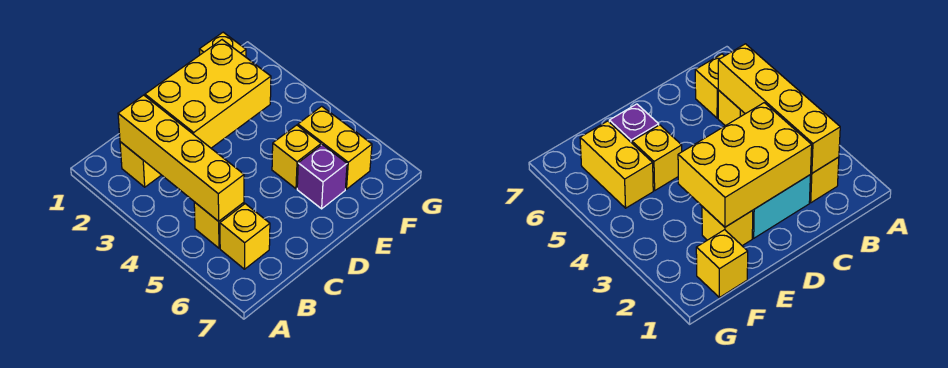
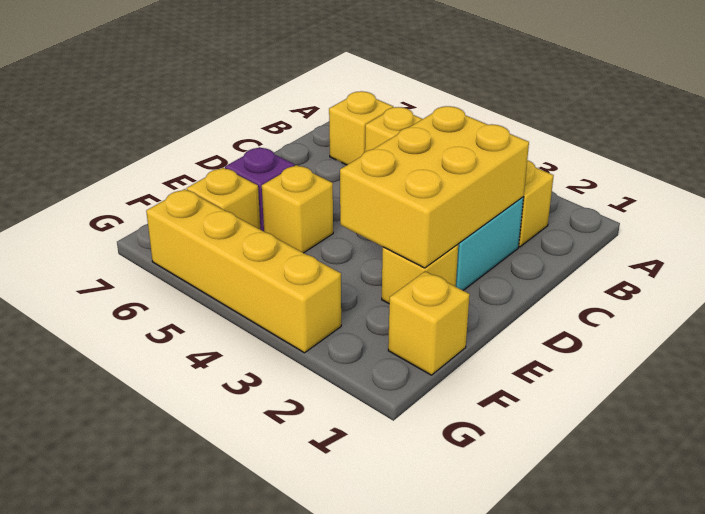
yellow 1x4 brick [118,95,244,221] -> yellow 1x4 brick moved to [146,189,341,353]
yellow 1x2 brick [298,106,372,189] -> yellow 1x1 brick [187,168,260,229]

